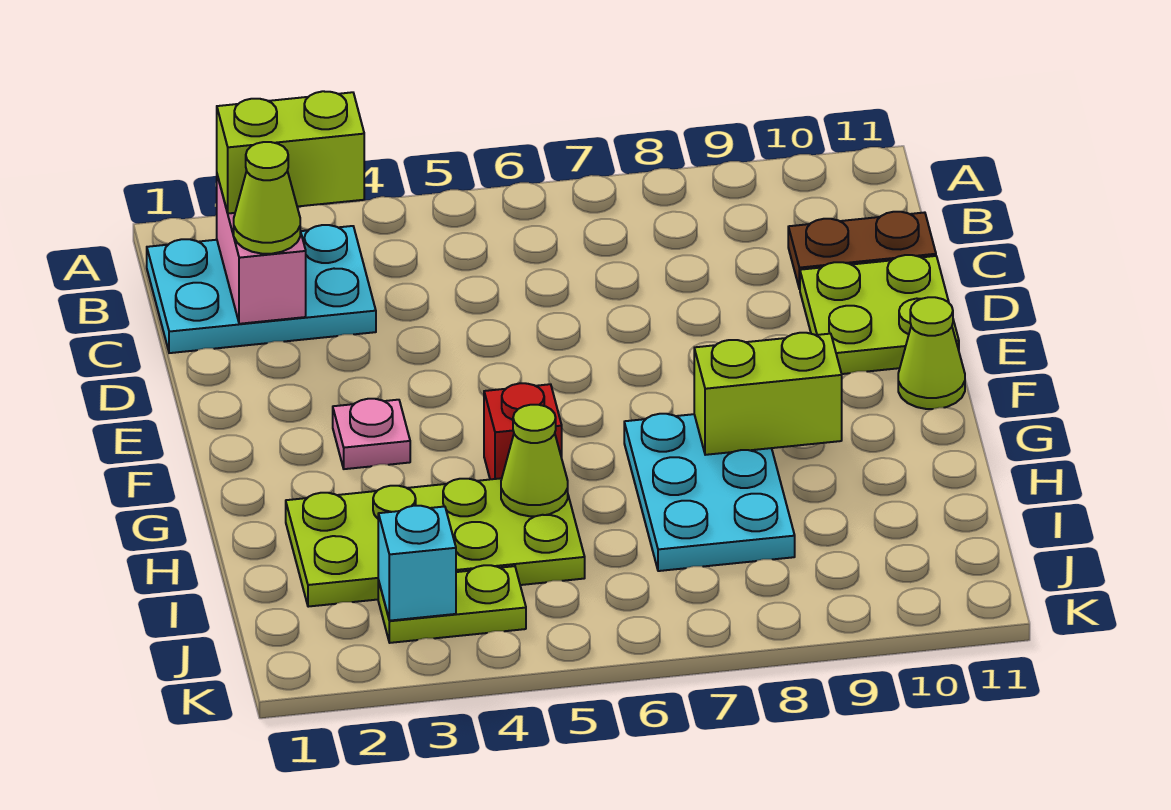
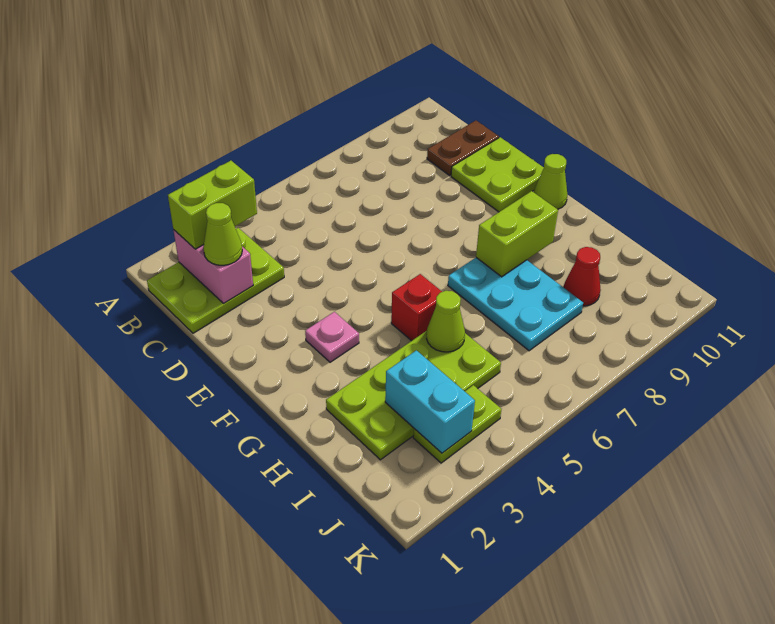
cyan 2x3 plate [147,225,376,353] -> lime 2x3 plate [147,228,284,333]
none -> red 1x1 cone [564,247,601,306]
cyan 1x1 brick [378,506,456,621] -> cyan 1x2 brick [385,350,475,453]

